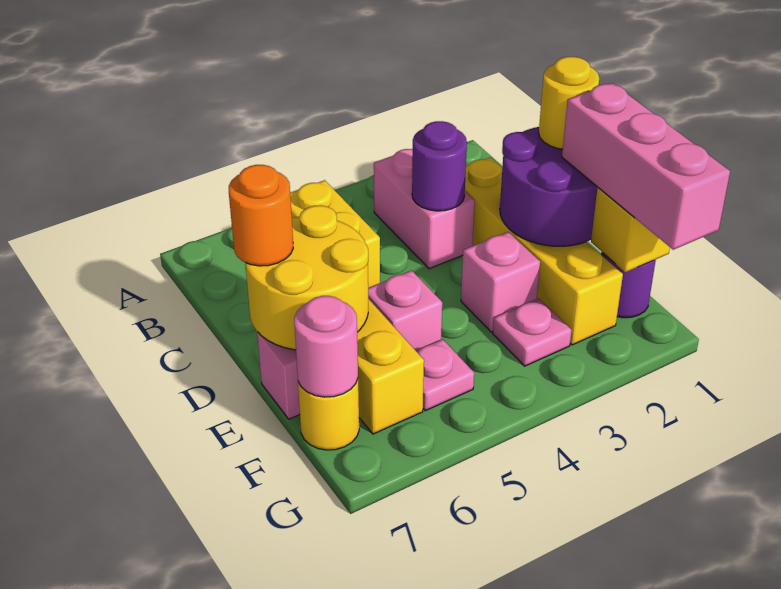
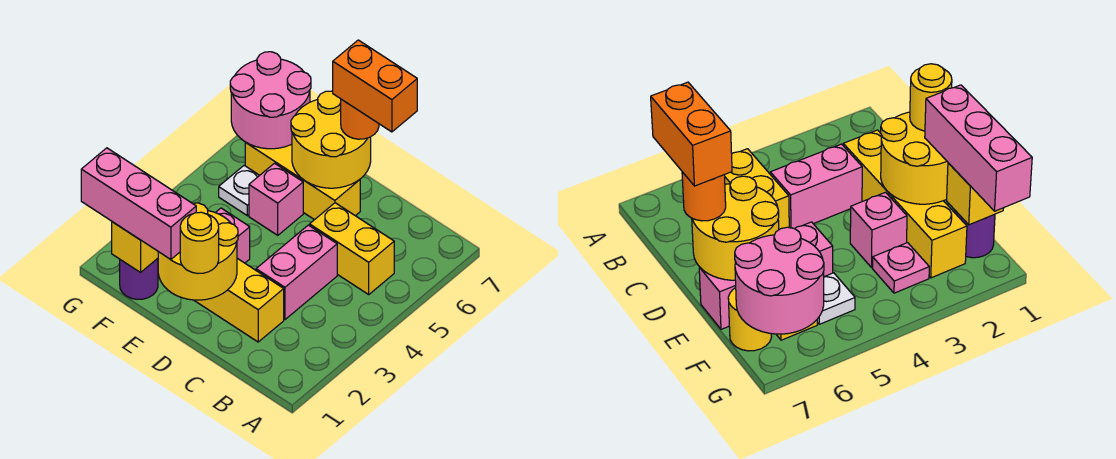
pink 1x2 brick [374,149,475,269] -> pink 1x2 brick turned to [256,225,337,320]
purple 1x1 round brick [412,121,467,211] -> none
none -> orange 1x2 brick [333,40,417,132]
purple 2x2 round brick [500,127,598,246] -> yellow 2x2 round brick [158,203,238,300]
pink 1x1 plate [416,339,474,411] -> white 1x1 plate [219,166,260,216]
pink 1x1 round brick [294,296,358,397] -> pink 2x2 round brick [230,52,311,149]

